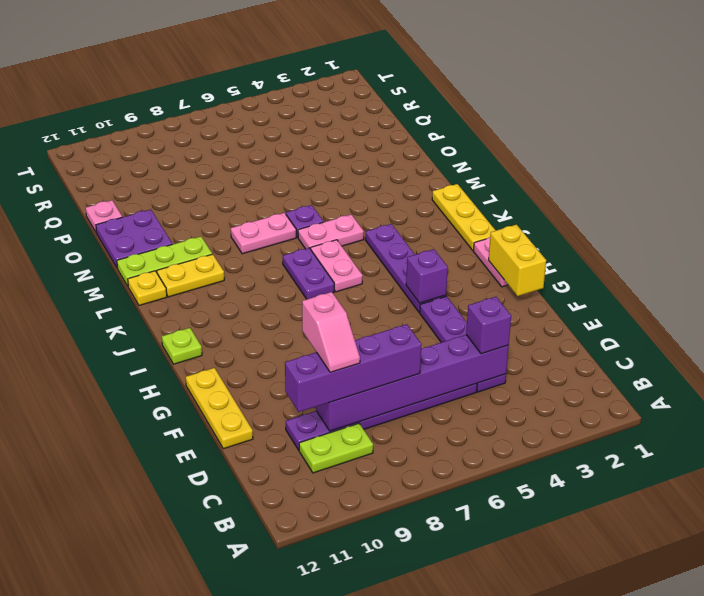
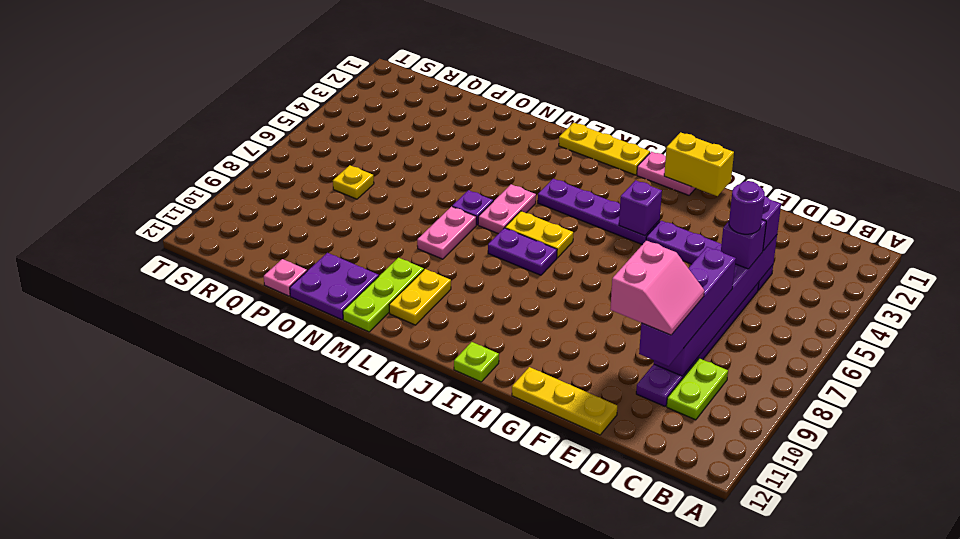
none -> purple 1x1 brick [721,220,766,269]
none -> purple 1x1 round brick [729,181,765,234]
pink 1x2 slope [302,292,360,372] -> pink 2x2 slope [610,241,704,335]
pink 1x2 plate [311,240,363,292] -> yellow 1x2 plate [505,211,573,258]
yellow 1x1 plate [128,271,167,305] -> yellow 1x1 plate moved to [333,165,374,199]

